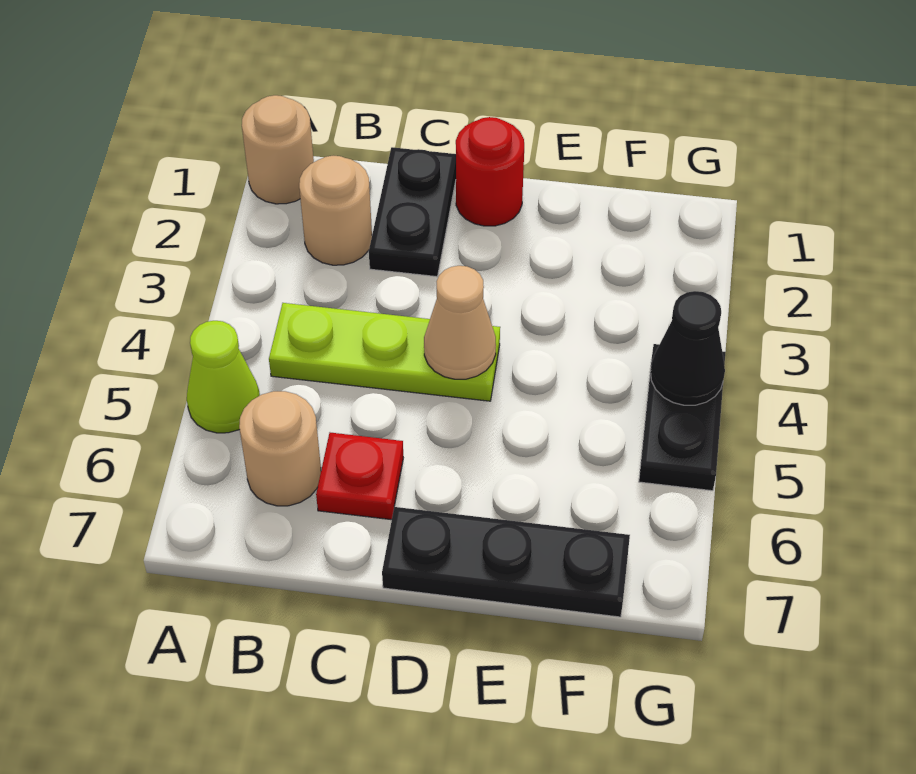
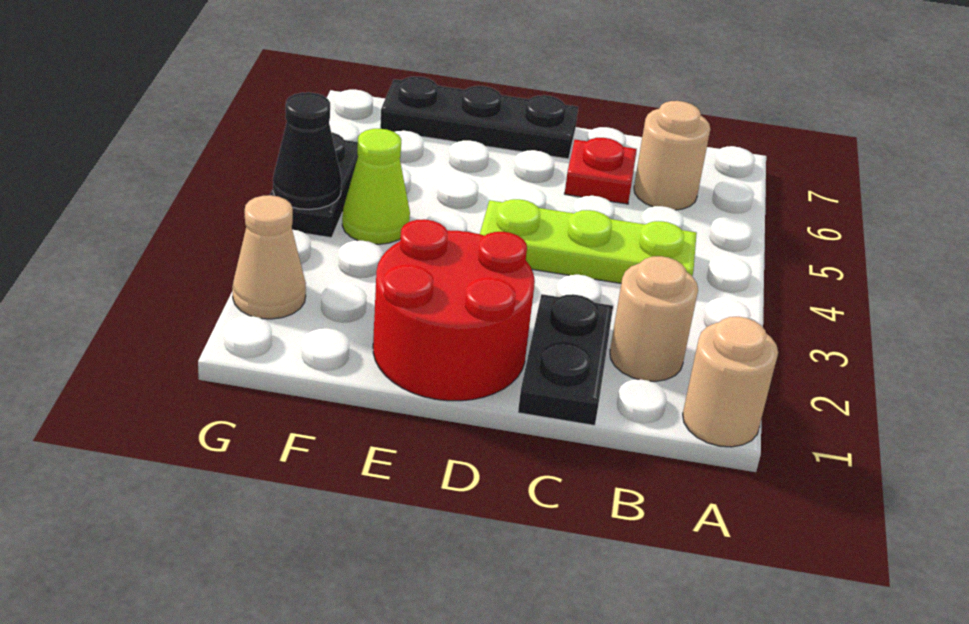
lime 1x1 cone [187,321,260,433] -> lime 1x1 cone moved to [342,129,410,244]
red 1x1 round brick [456,117,524,226] -> red 2x2 round brick [373,219,535,401]
tan 1x1 cone [424,266,496,379] -> tan 1x1 cone moved to [232,195,306,319]

